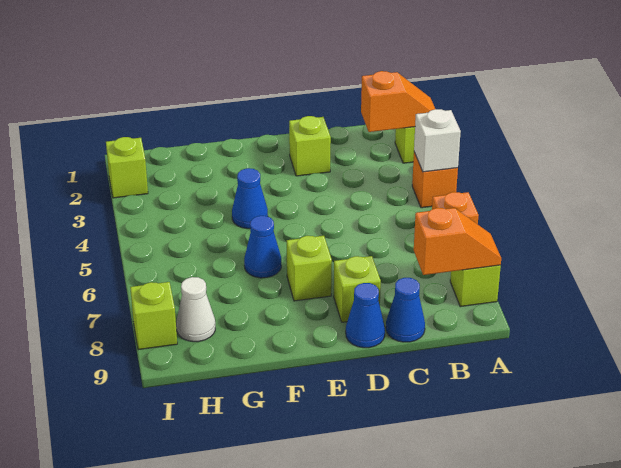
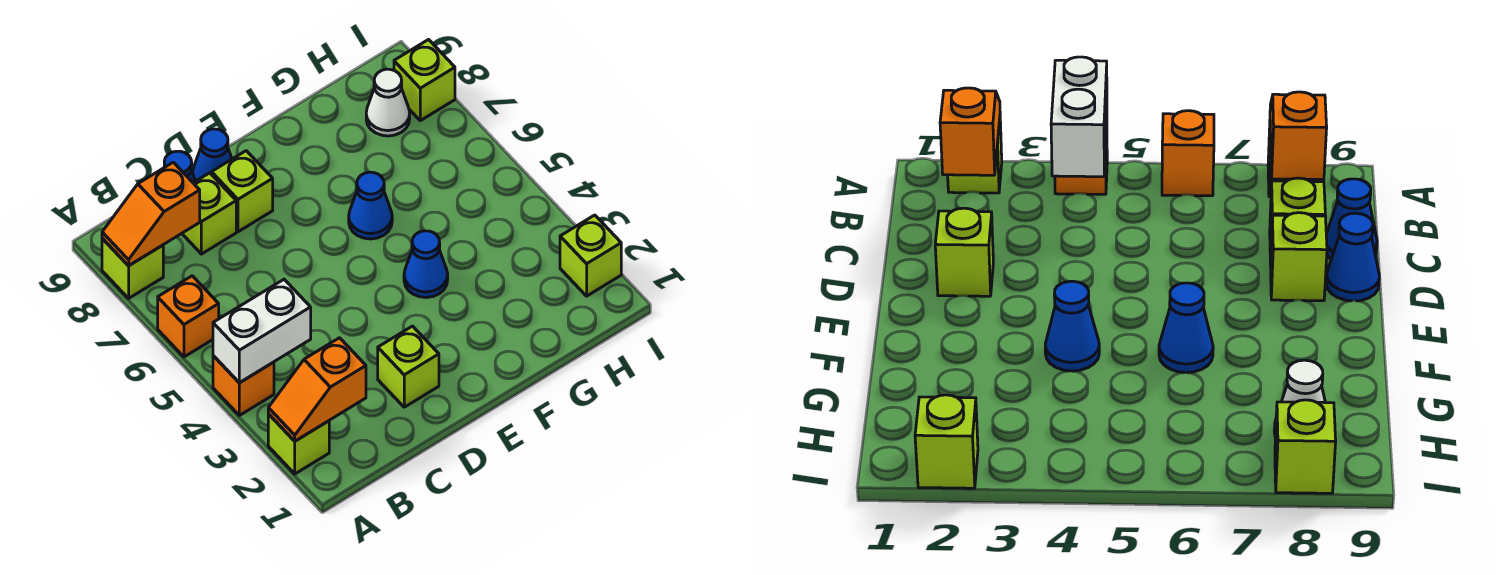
white 1x1 brick [414,109,461,172] -> white 1x2 brick [213,279,311,383]
lime 1x1 brick [287,236,332,301] -> lime 1x1 brick moved to [182,173,236,254]

